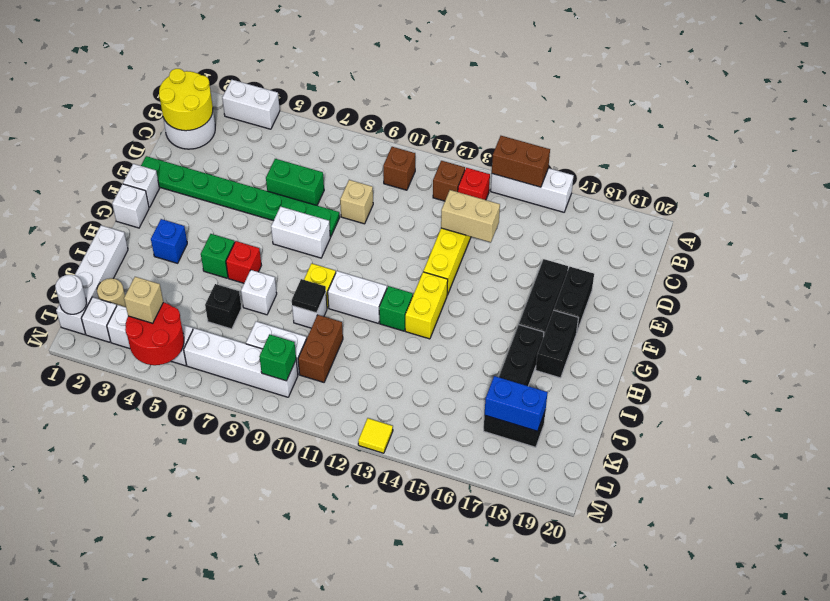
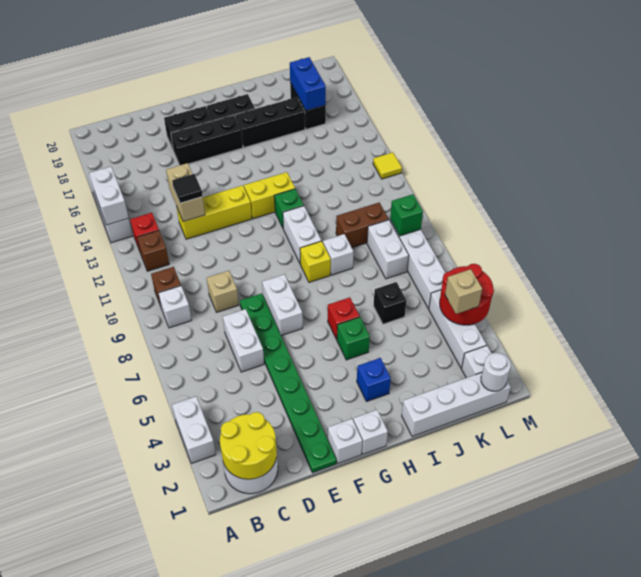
brown 1x2 brick [492,136,550,187] -> white 1x2 brick [89,167,128,225]
green 1x2 brick [266,159,324,205] -> white 1x2 brick [223,309,264,372]
white 1x1 brick [241,270,277,315] -> white 1x1 brick moved to [158,286,191,328]
black 1x1 tile [292,279,326,313] -> black 1x1 tile moved to [172,174,202,203]
tan 1x1 round brick [97,278,126,307] -> none

